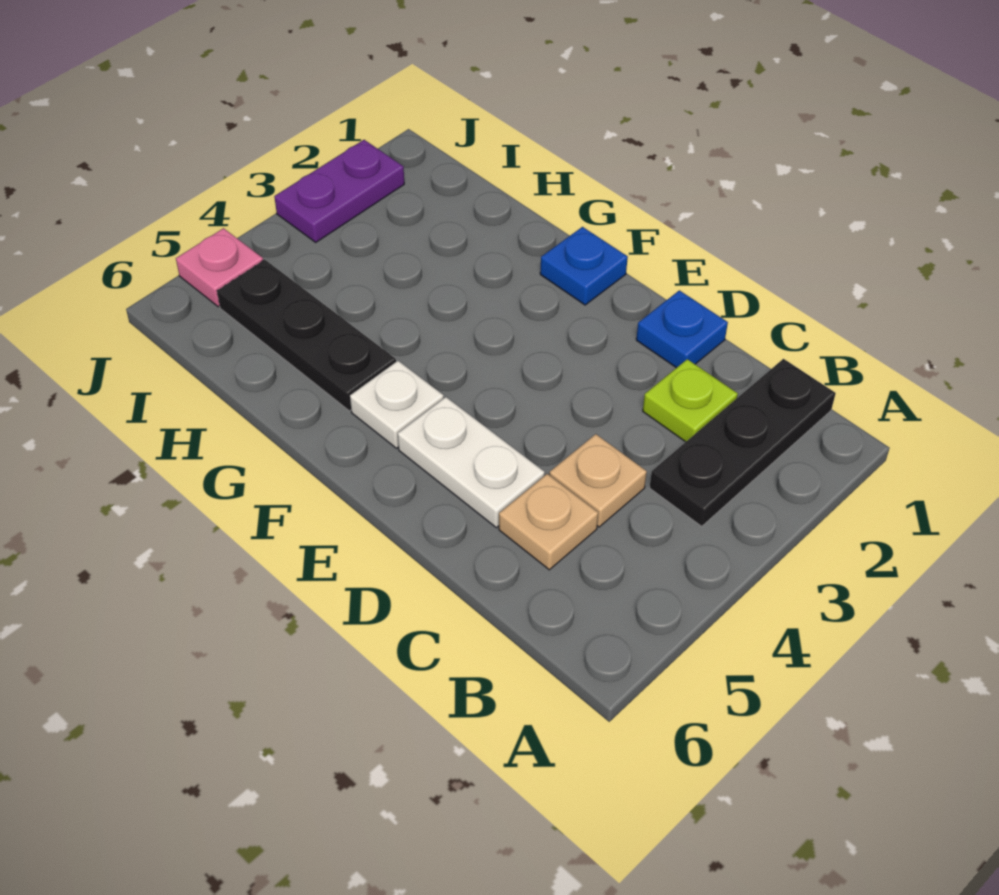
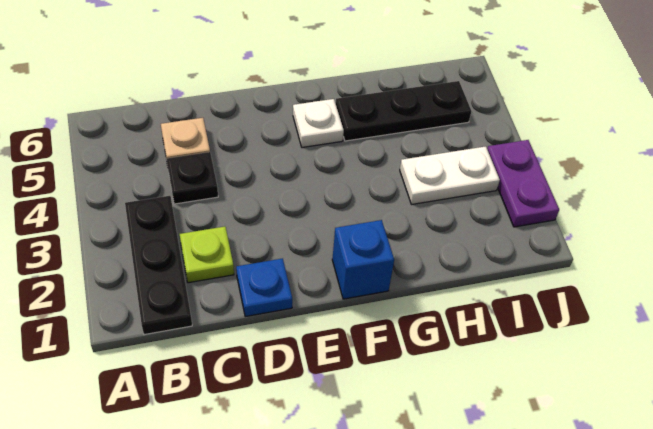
tan 1x1 plate [549,434,647,527] -> black 1x1 plate [167,152,218,204]
white 1x2 plate [398,397,545,528] -> white 1x2 plate moved to [400,146,500,205]
blue 1x1 plate [540,227,628,305] -> blue 1x1 brick [332,220,394,299]
pink 1x1 plate [176,228,263,307] -> none

